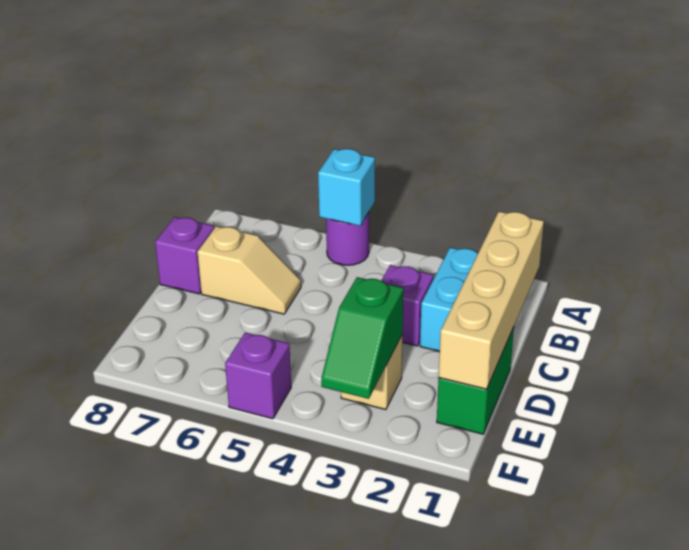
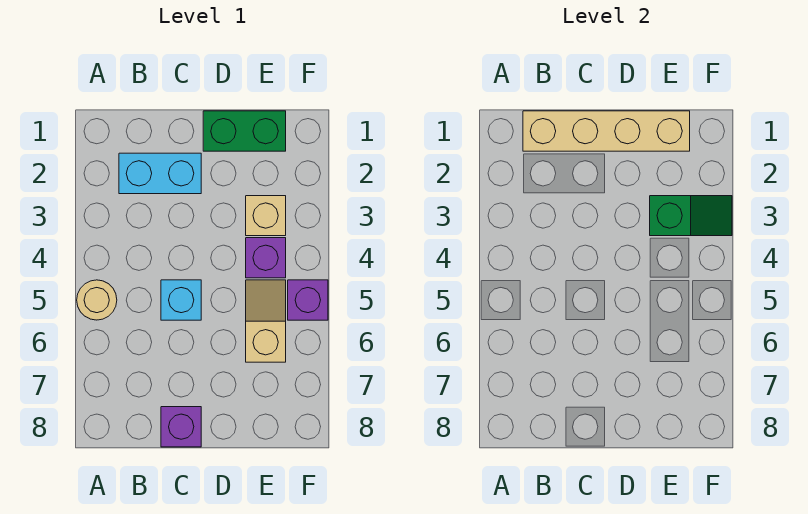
purple 1x1 round brick [326,212,369,265] -> tan 1x1 round brick [77,280,117,320]
cyan 1x1 brick [318,149,375,226] -> cyan 1x1 brick moved to [161,280,201,320]
purple 1x1 brick [381,265,433,346] -> purple 1x1 brick moved to [246,238,286,278]
tan 1x2 slope [197,226,301,314] -> tan 1x2 slope moved to [246,280,286,362]

